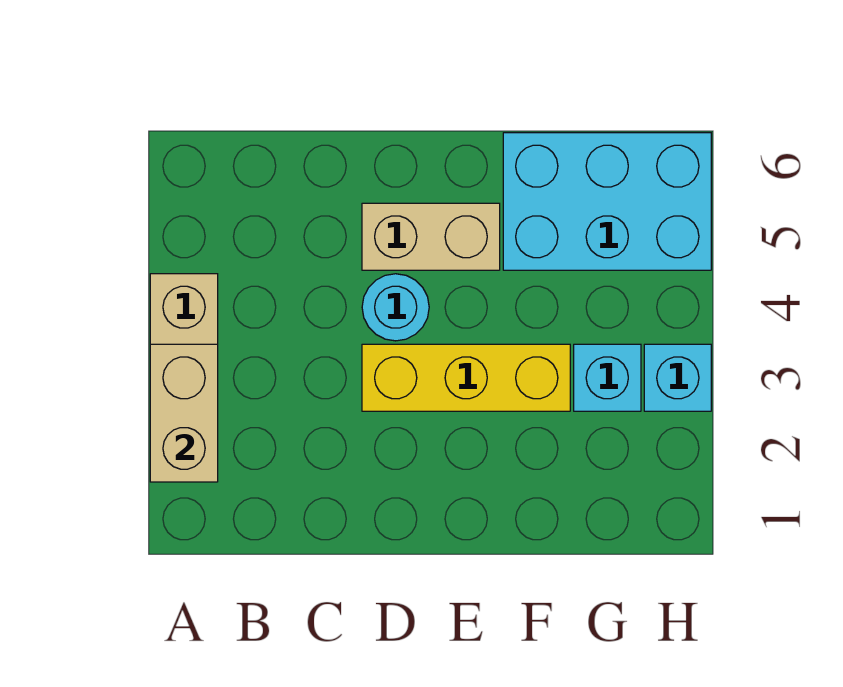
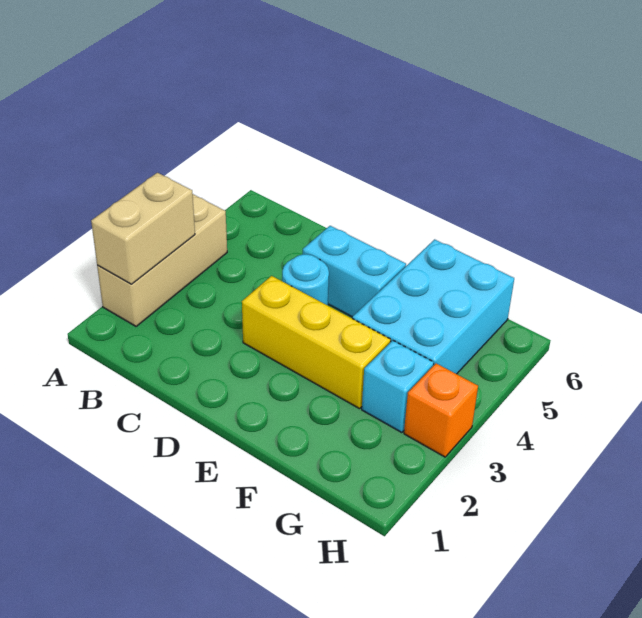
tan 1x2 brick [362,203,500,270] -> cyan 1x2 brick [303,226,406,317]
cyan 2x3 brick [503,133,711,270] -> cyan 2x3 brick turned to [352,239,514,374]
cyan 1x1 brick [644,344,711,411] -> orange 1x1 brick [404,363,478,457]

